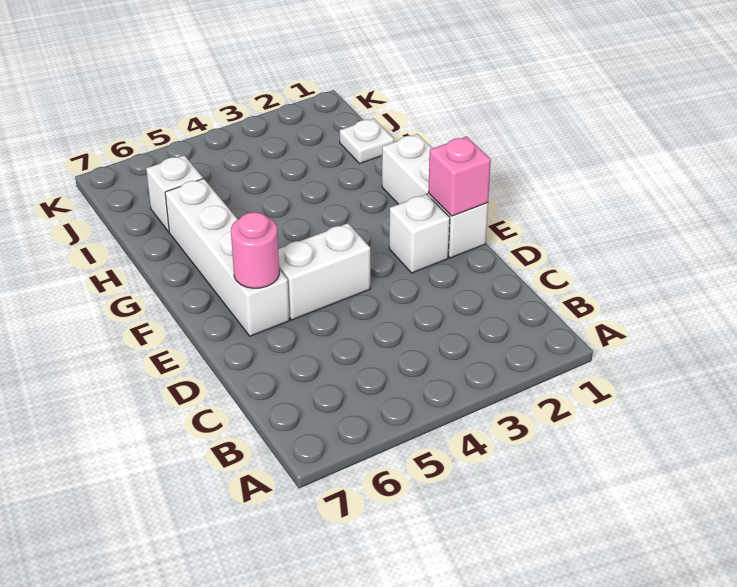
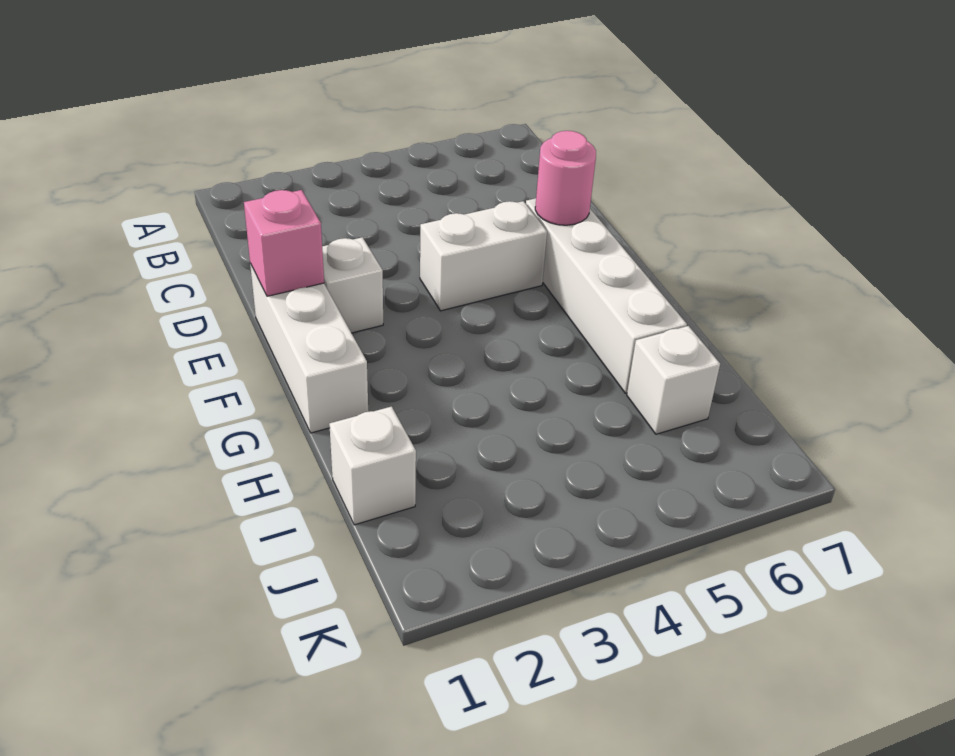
white 1x1 plate [339,118,394,163] -> white 1x1 brick [329,407,416,525]

